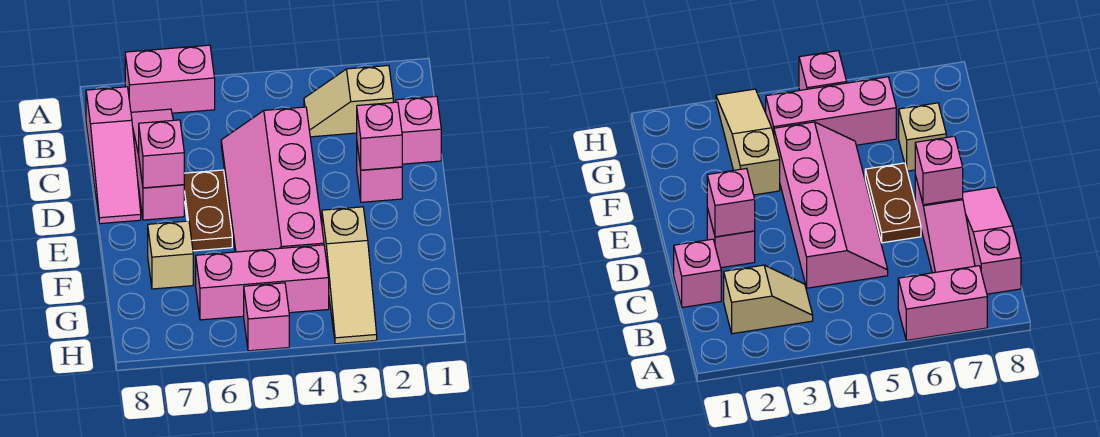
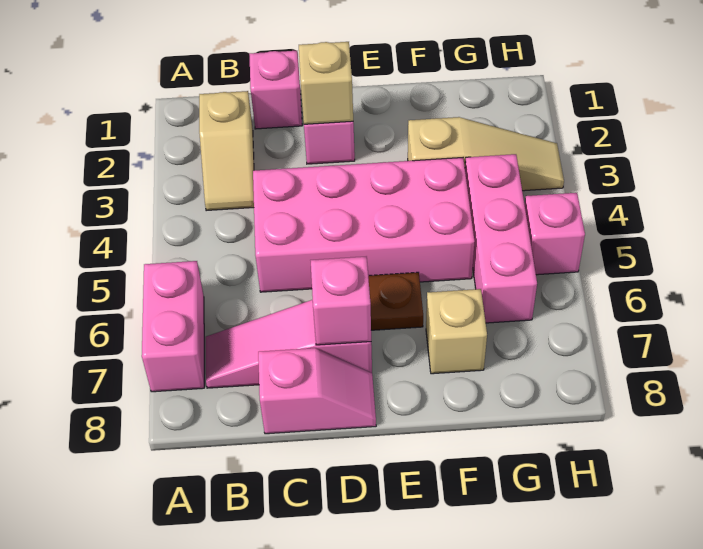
pink 1x3 slope [86,87,141,224] -> pink 1x2 slope [258,348,376,434]
pink 2x4 slope [221,107,324,252] -> pink 2x4 brick [253,158,475,292]
pink 1x1 brick [357,102,402,170] -> tan 1x1 brick [299,42,353,124]

